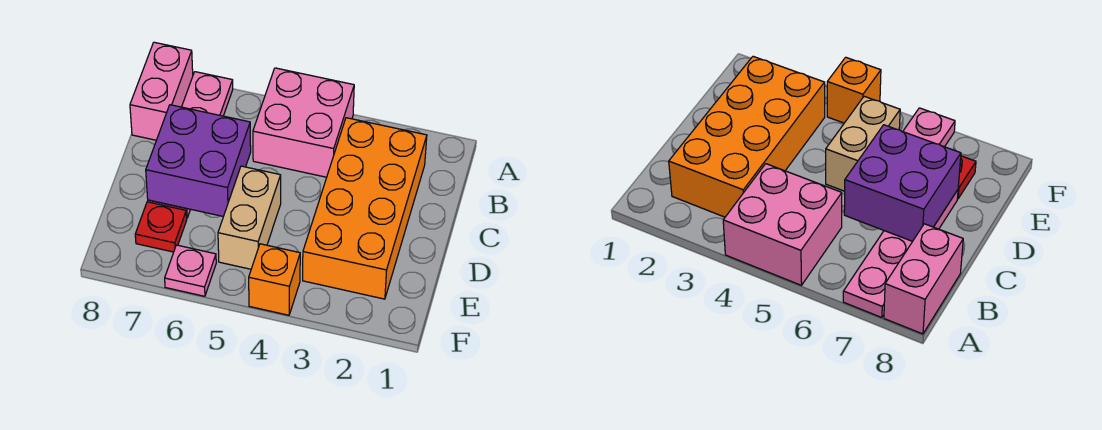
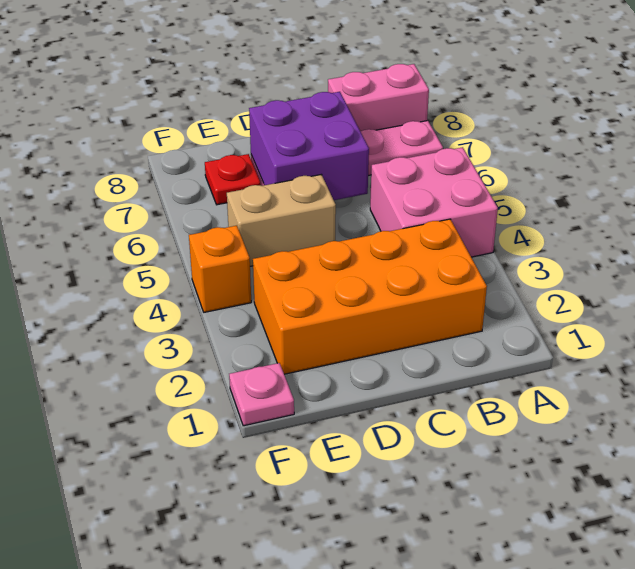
pink 1x1 plate [165,245,216,296] -> pink 1x1 plate moved to [229,363,294,426]

